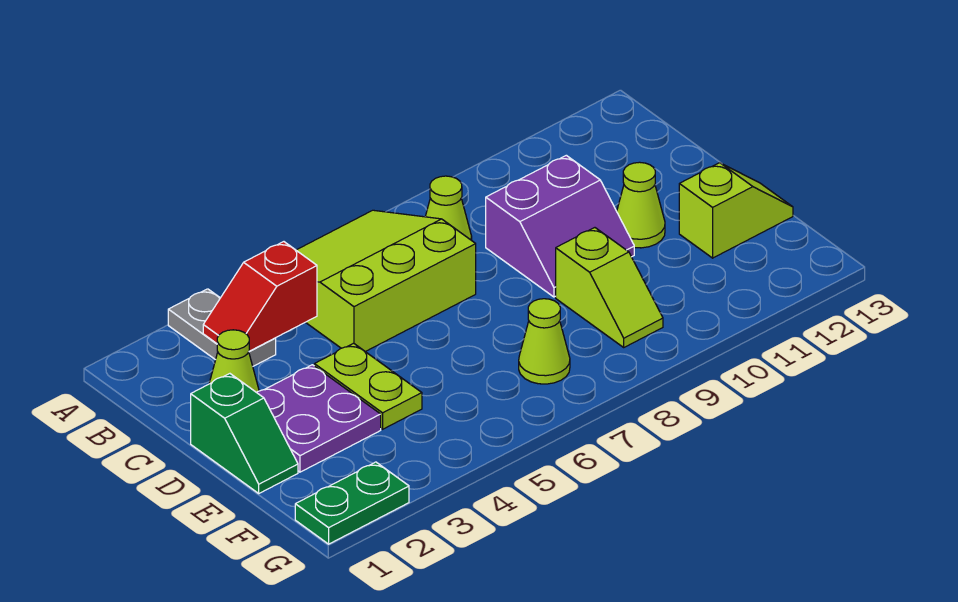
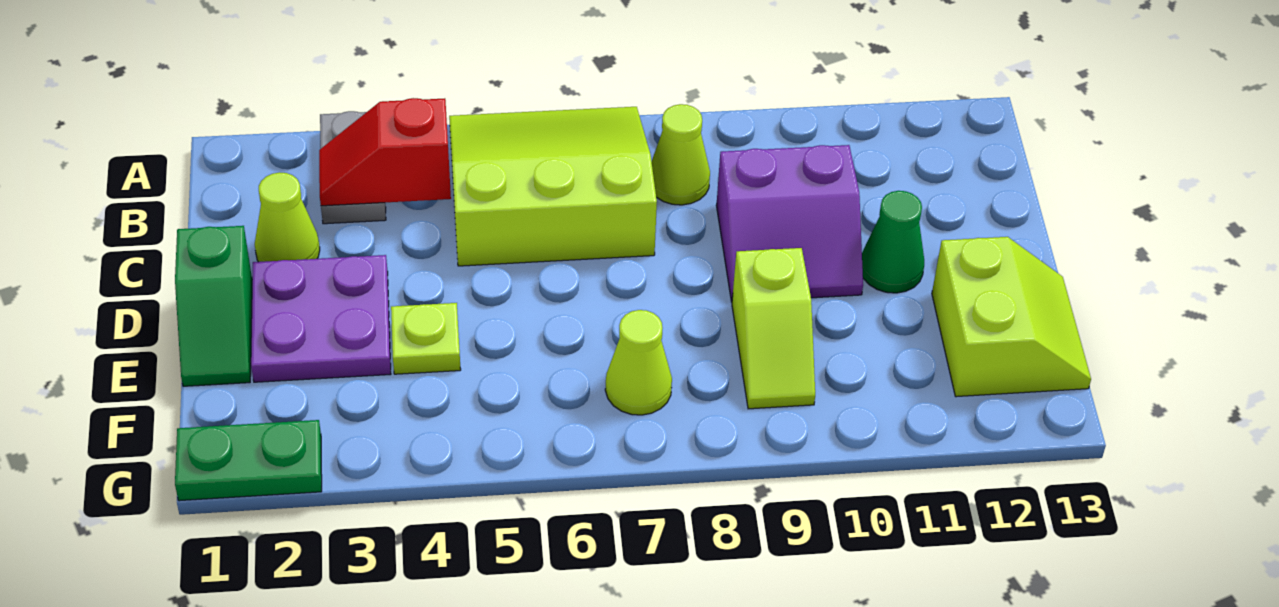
lime 1x2 plate [314,343,422,429] -> lime 1x1 plate [391,303,461,374]
lime 1x1 cone [617,162,665,248] -> green 1x1 cone [862,191,924,293]
lime 1x2 slope [679,163,793,258] -> lime 2x2 slope [932,237,1091,397]

